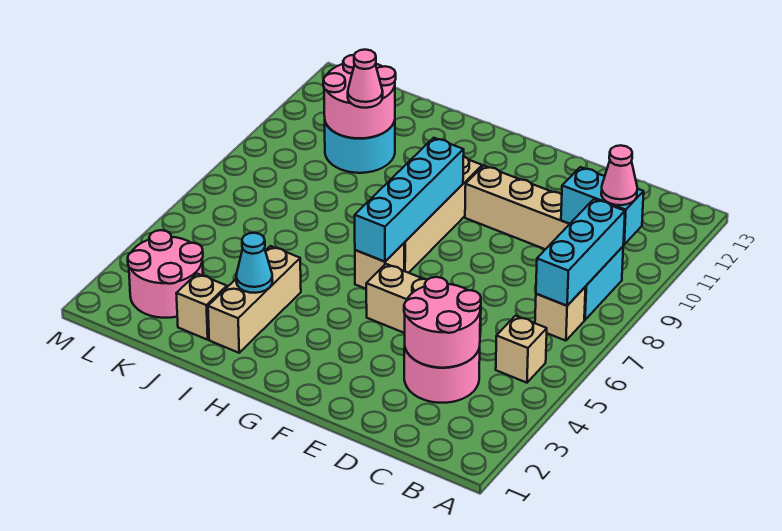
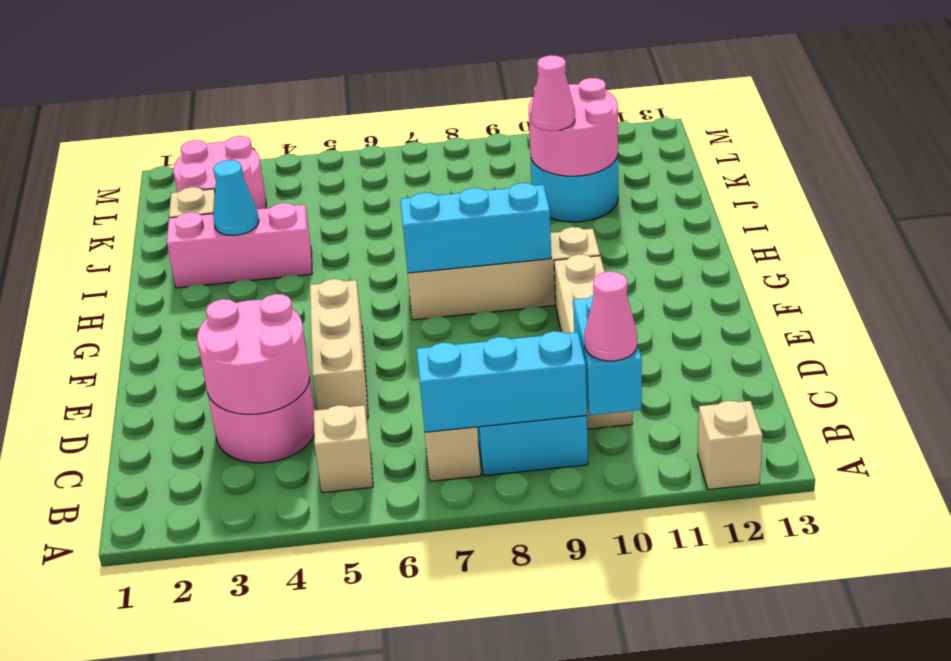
tan 1x1 brick [355,243,404,289] -> tan 1x1 brick moved to [698,401,763,490]
cyan 1x4 brick [355,138,464,262] -> cyan 1x3 brick [400,183,551,273]
tan 1x3 brick [208,246,301,353] -> pink 1x3 brick [167,203,312,288]

